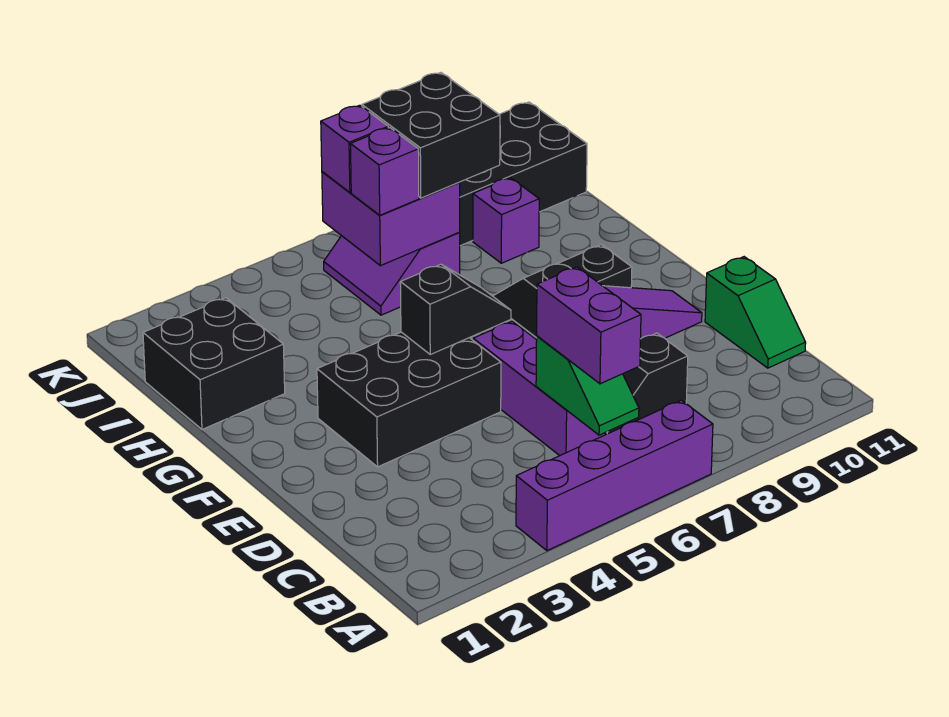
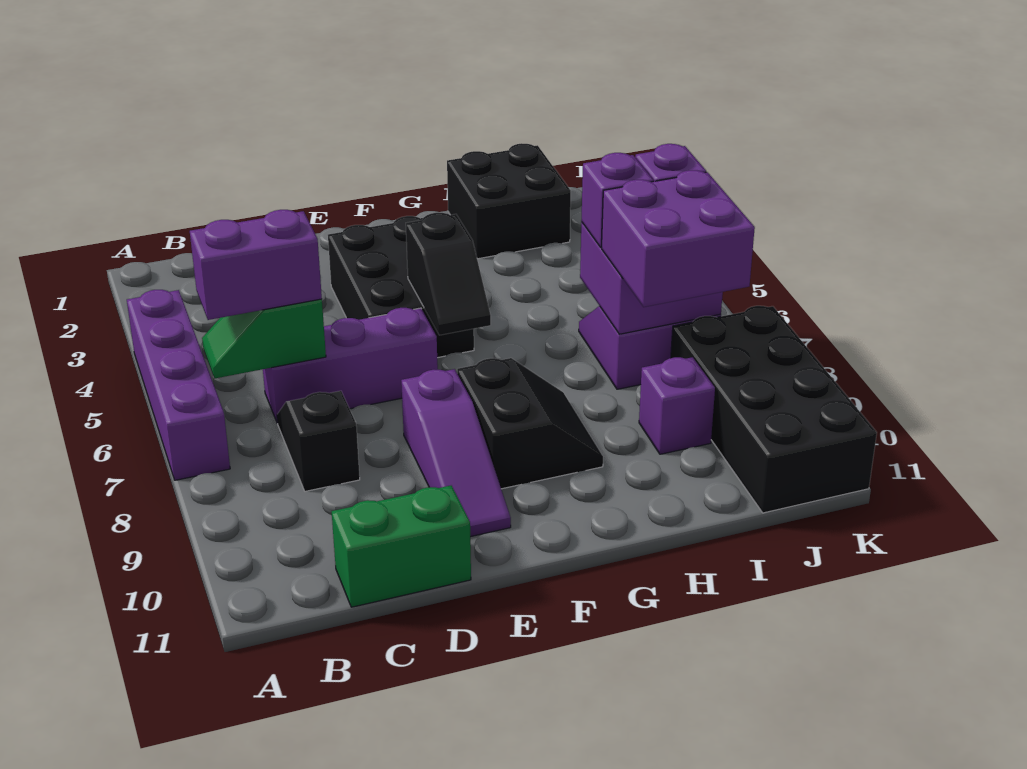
green 1x2 slope [705,257,806,368] -> green 1x2 brick [332,486,471,607]
black 2x2 brick [362,73,500,198] -> purple 2x2 brick [602,170,755,307]

